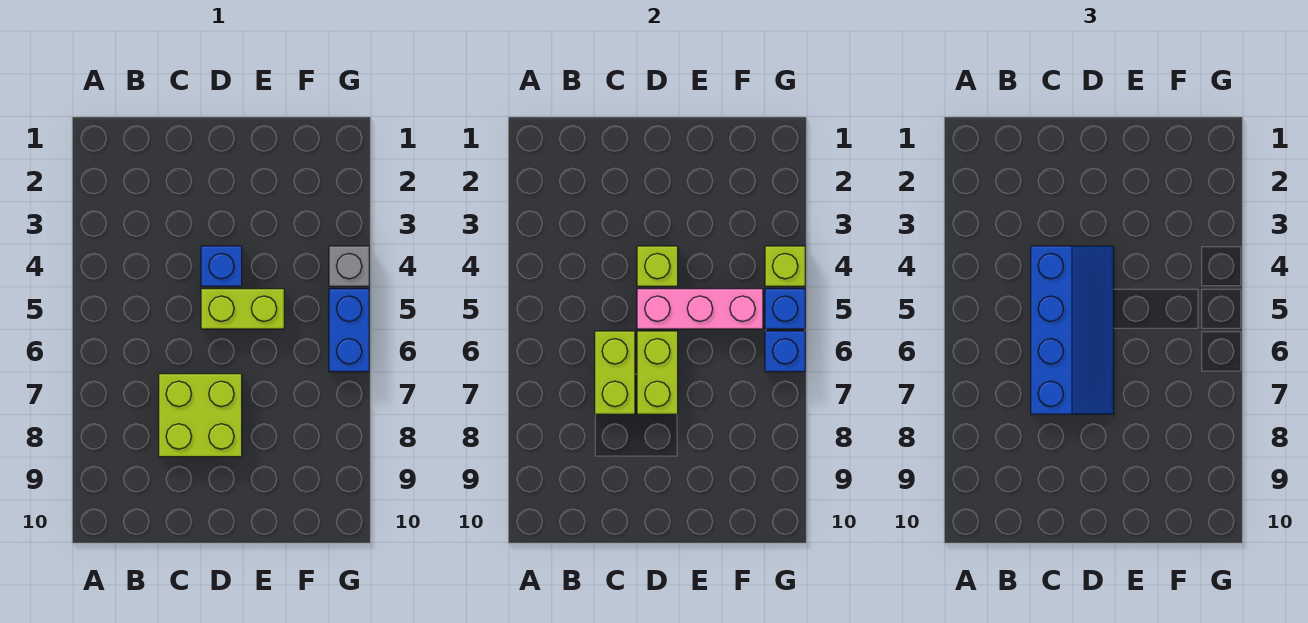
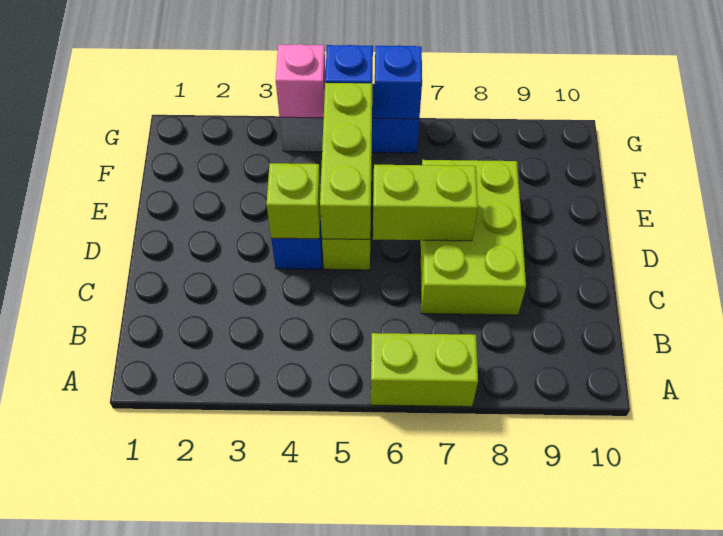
blue 2x4 slope [1031,246,1114,414] -> none
lime 1x2 brick [595,331,635,414] -> lime 1x2 brick moved to [371,333,478,407]
lime 2x2 brick [159,374,242,457] -> lime 2x3 brick [420,160,526,315]
pink 1x3 brick [637,289,763,329] -> lime 1x3 brick [320,83,372,239]
lime 1x1 brick [765,246,805,286] -> pink 1x1 brick [276,44,326,118]

